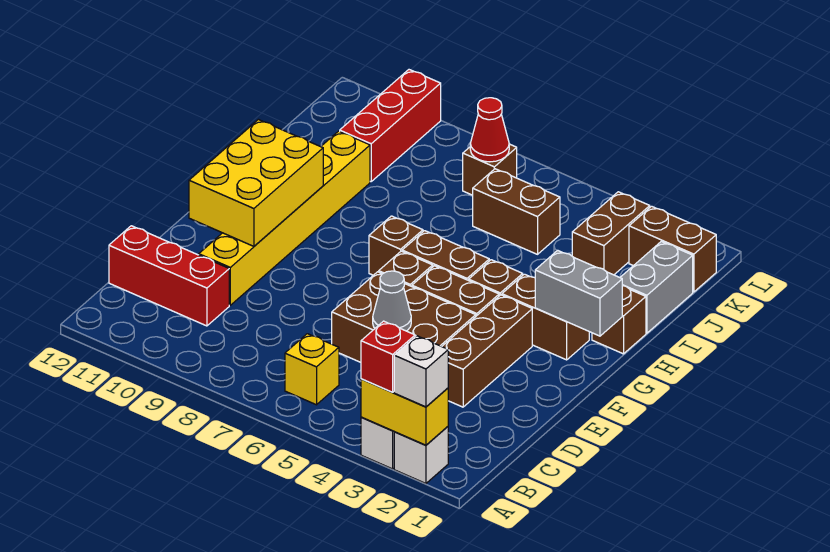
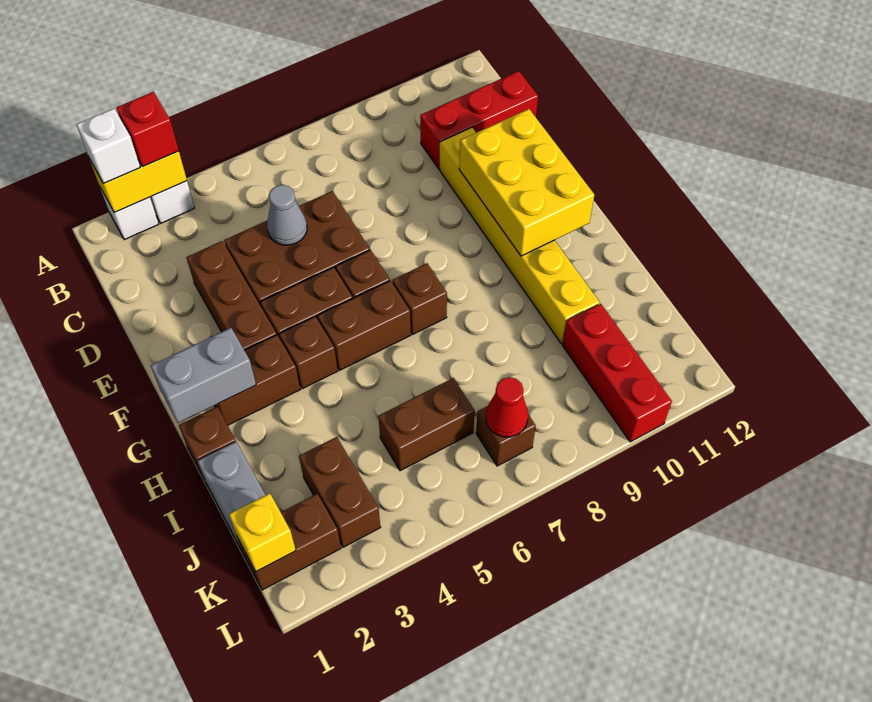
yellow 1x1 brick [285,334,339,405] -> yellow 1x1 brick moved to [229,493,296,572]

